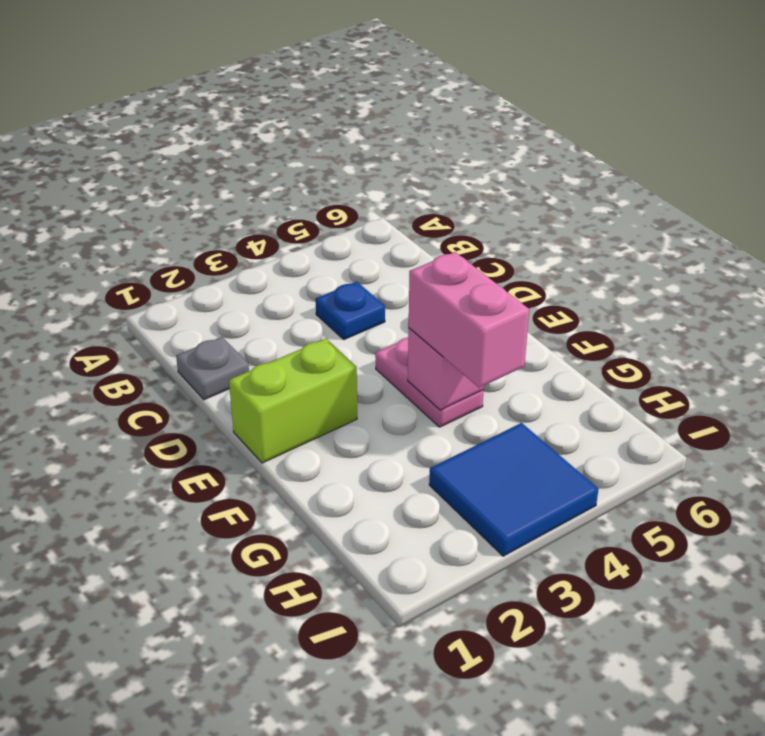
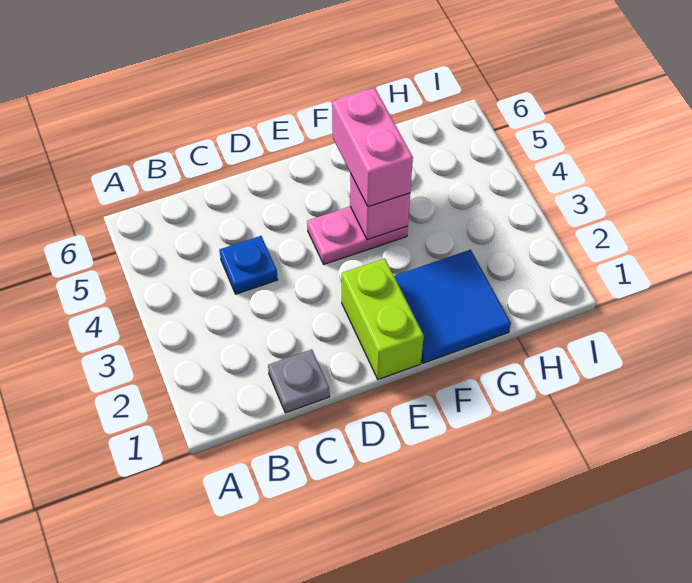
pink 1x2 brick [409,252,529,388] -> pink 1x2 brick turned to [332,88,413,207]
blue 2x2 tile [429,423,598,556] -> blue 2x2 tile moved to [394,250,511,363]

